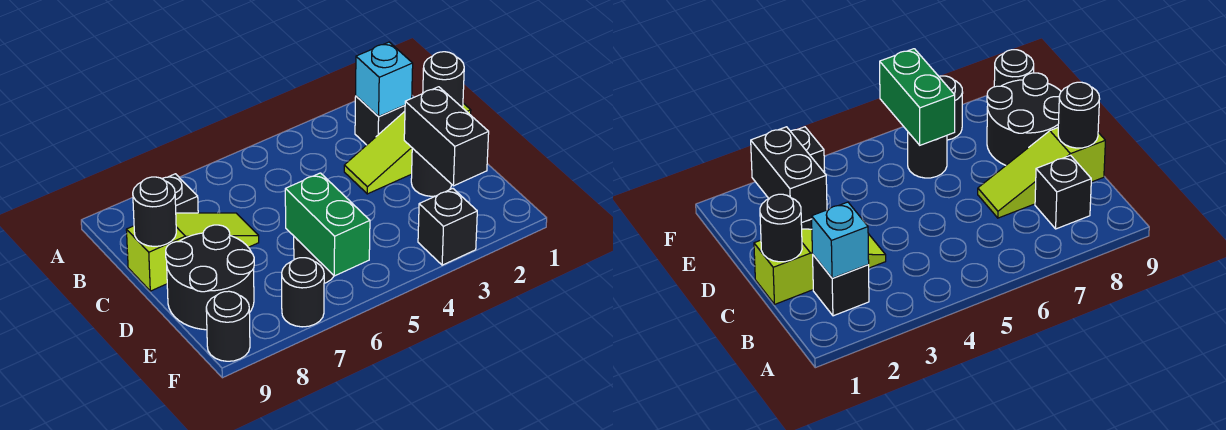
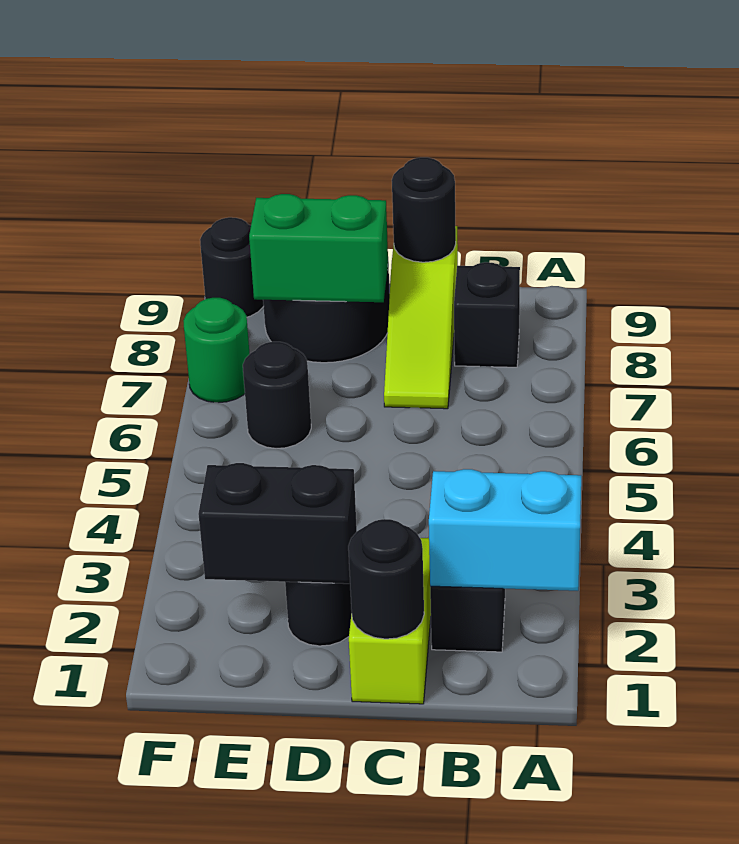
cyan 1x1 brick [356,42,413,117] -> cyan 1x2 brick [429,469,581,591]
green 1x2 brick [285,173,370,276] -> green 1x2 brick moved to [249,194,388,302]
black 1x1 brick [418,189,477,265] -> none
black 1x1 round brick [282,258,324,327] -> green 1x1 round brick [183,298,250,403]

